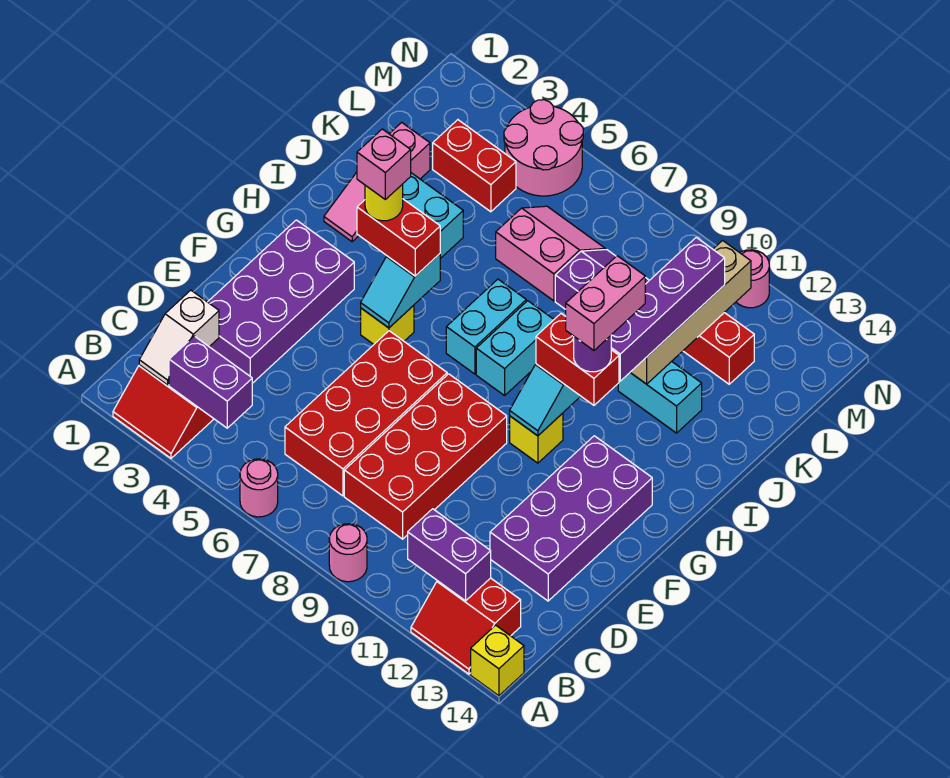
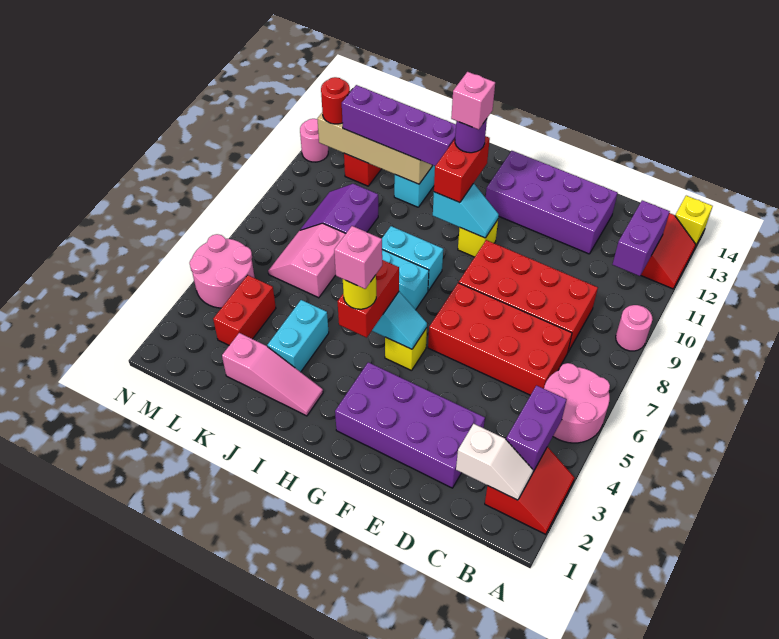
pink 1x1 round brick [240,459,278,517] -> pink 2x2 round brick [544,363,610,443]
pink 1x2 brick [566,256,645,350] -> pink 1x1 brick [451,72,495,130]
none -> red 1x1 round brick [321,77,350,124]

